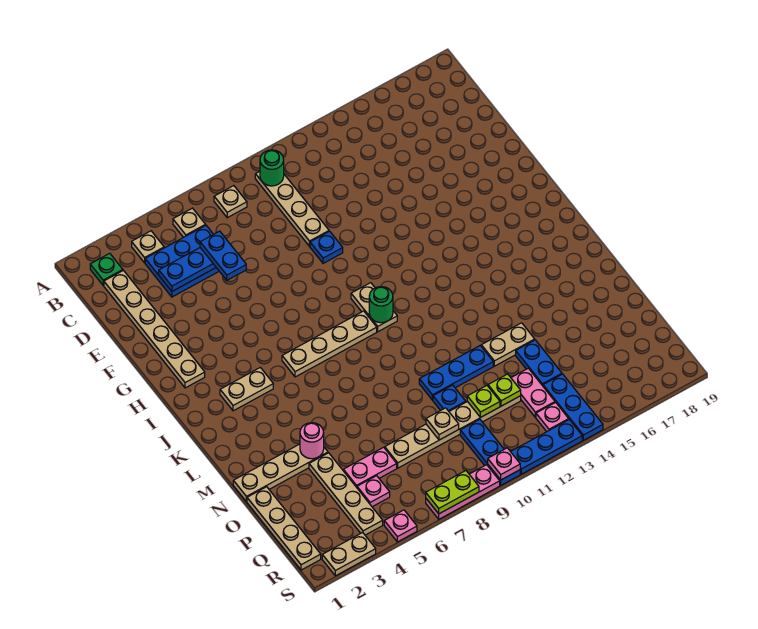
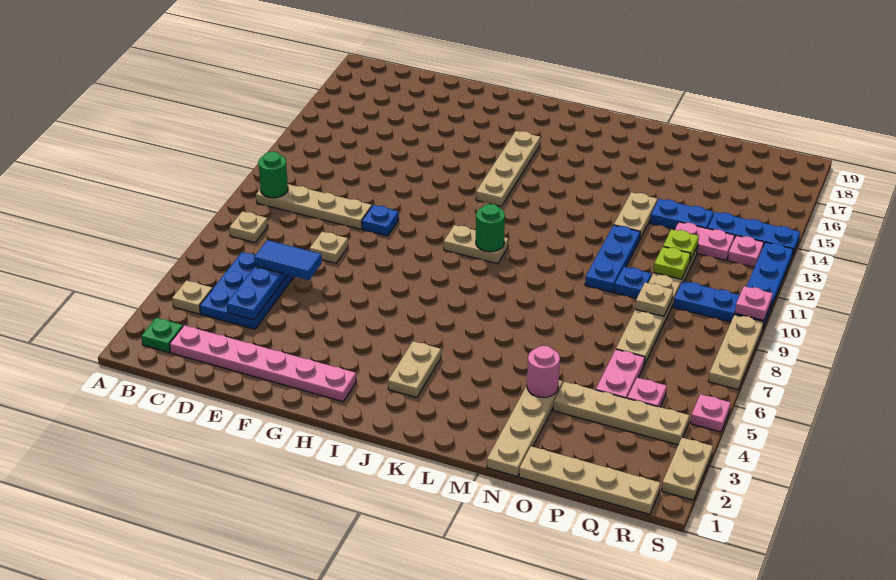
tan 1x1 plate [173,208,206,237] -> tan 1x1 plate moved to [310,232,348,263]
tan 1x6 plate [104,271,205,388] -> pink 1x6 plate [169,325,356,402]
blue 1x2 plate [200,231,246,280] -> blue 1x2 tile [254,240,322,280]
tan 1x4 plate [282,311,377,377] -> tan 1x4 plate moved to [476,131,540,206]
pink 1x3 plate [426,465,500,519] -> tan 1x3 plate [708,315,763,389]
lime 1x2 plate [426,471,479,514] -> none

